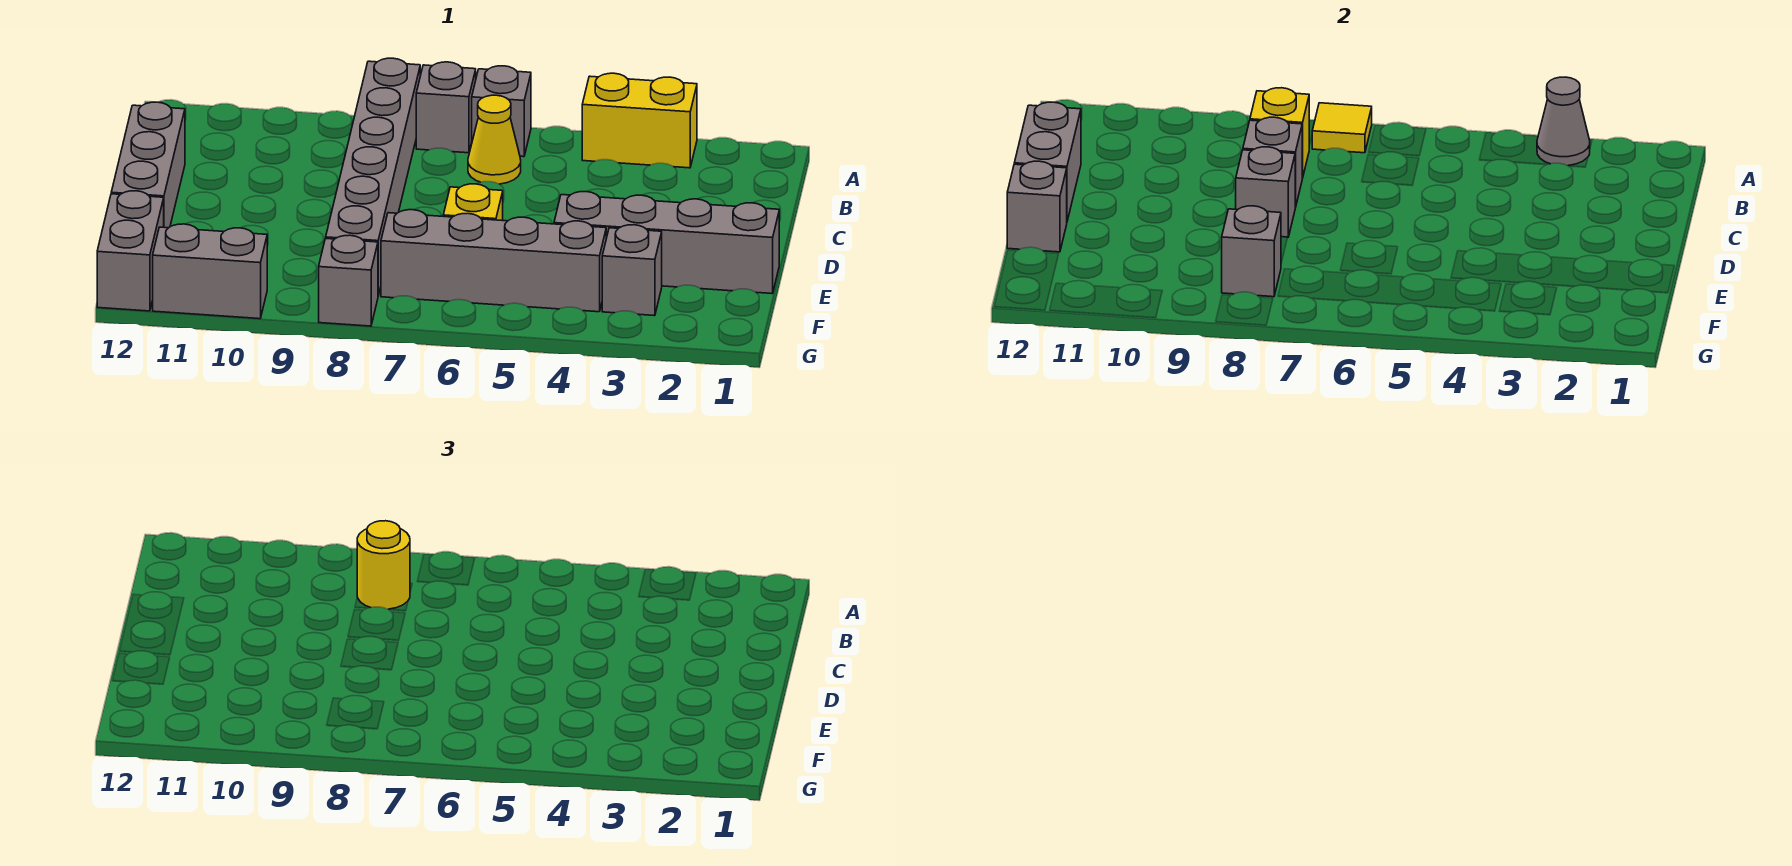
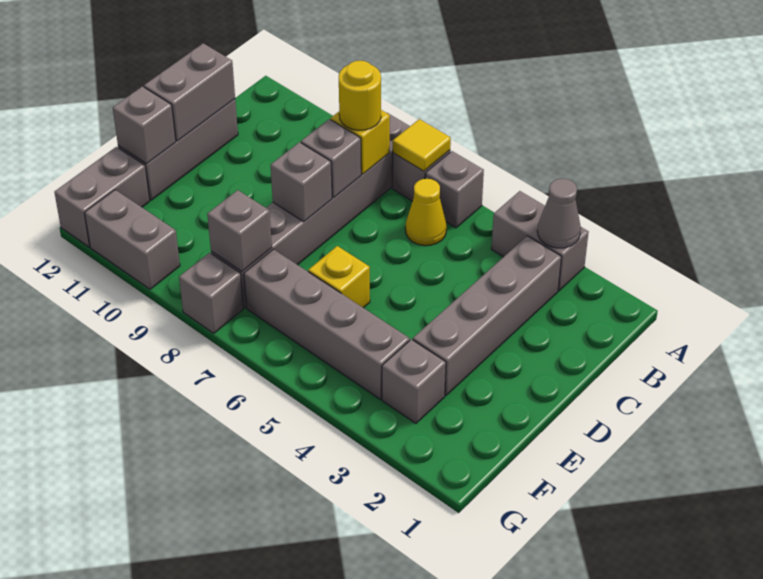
yellow 1x2 brick [582,73,697,168] -> grey 1x2 brick [491,191,589,291]
grey 1x4 brick [554,192,779,294] -> grey 1x4 brick turned to [413,236,561,396]

